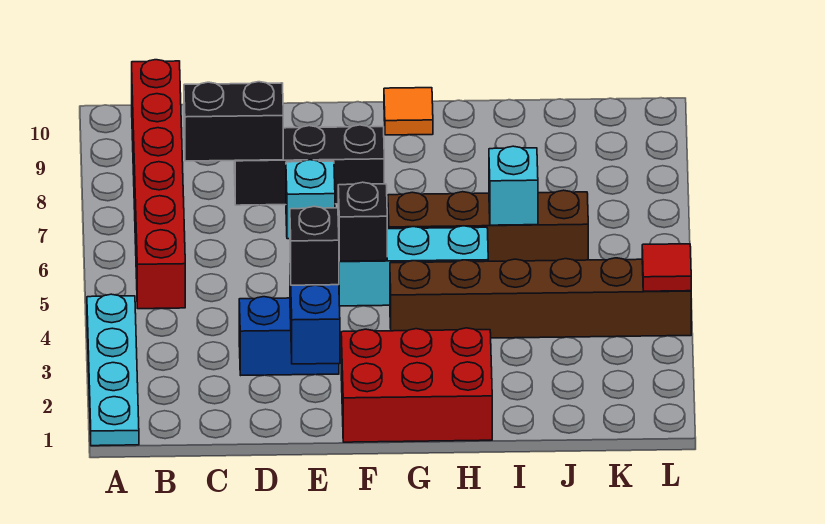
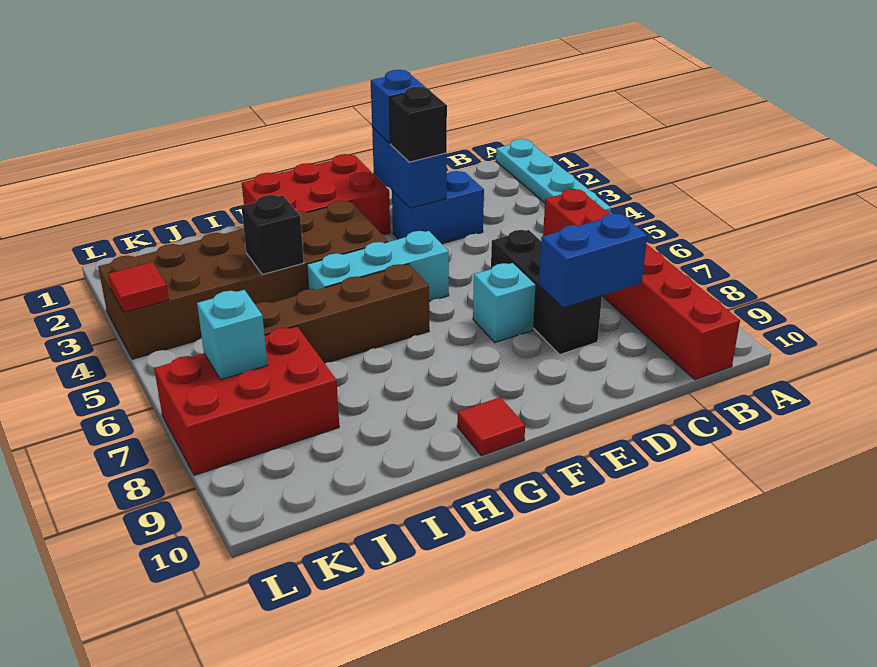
black 1x2 brick [184,82,283,161] -> blue 1x2 brick [539,214,647,308]
black 1x3 brick [234,125,384,205] -> black 1x3 brick turned to [491,230,602,354]
none -> blue 1x1 brick [371,70,425,143]
black 1x1 brick [338,182,387,261] -> black 1x1 brick moved to [241,195,304,274]
brown 1x6 brick [390,258,691,338] -> brown 2x6 brick [98,201,388,359]
orange 1x1 tile [384,88,433,135] -> red 1x1 tile [457,397,525,456]
cyan 1x1 brick [489,146,538,225] -> cyan 1x1 brick moved to [197,290,268,380]
none -> red 2x3 brick [154,326,339,475]

